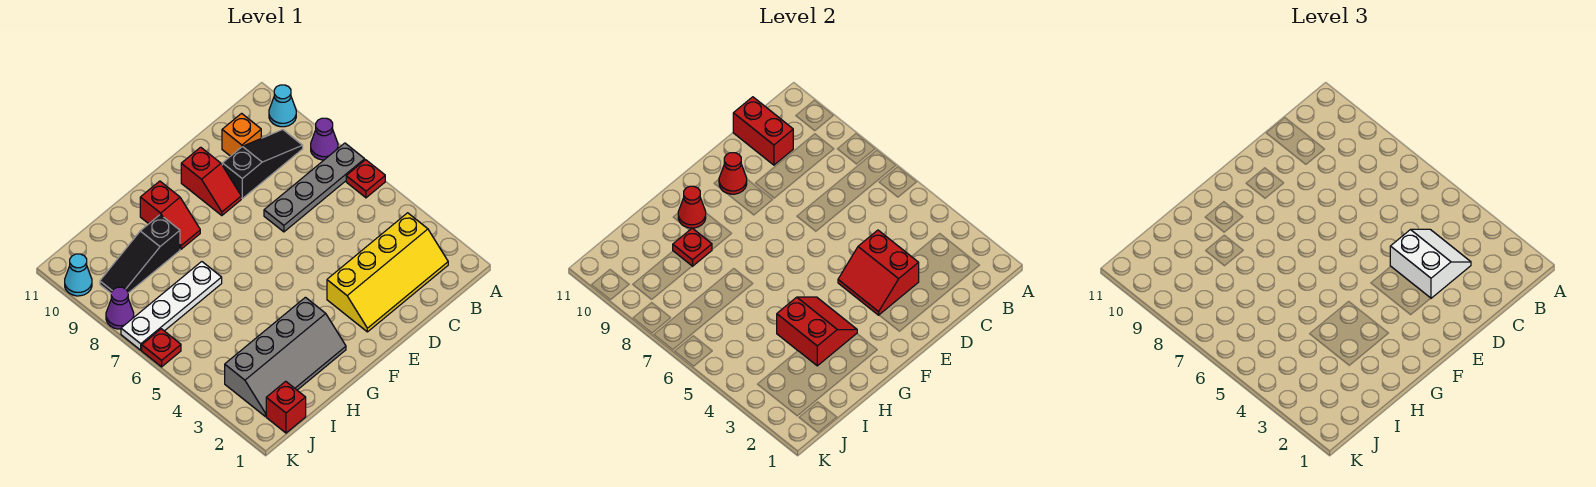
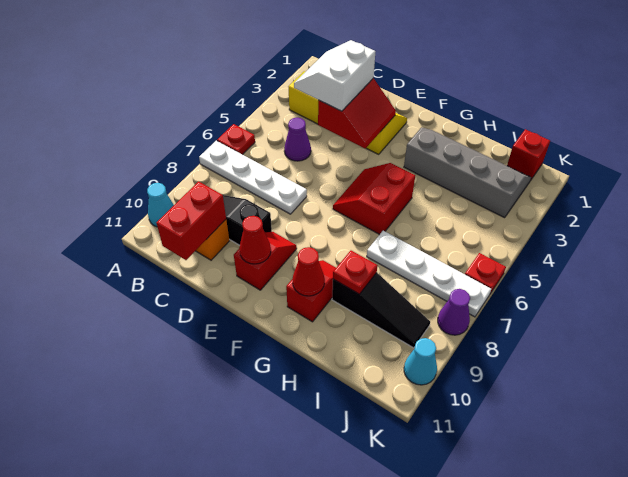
grey 1x4 plate [264,143,365,232] -> white 1x4 plate [199,141,307,214]
purple 1x1 cone [311,118,338,160] -> purple 1x1 cone moved to [284,118,311,161]
red 2x2 slope [777,297,857,366] -> red 2x2 slope moved to [333,163,415,235]

